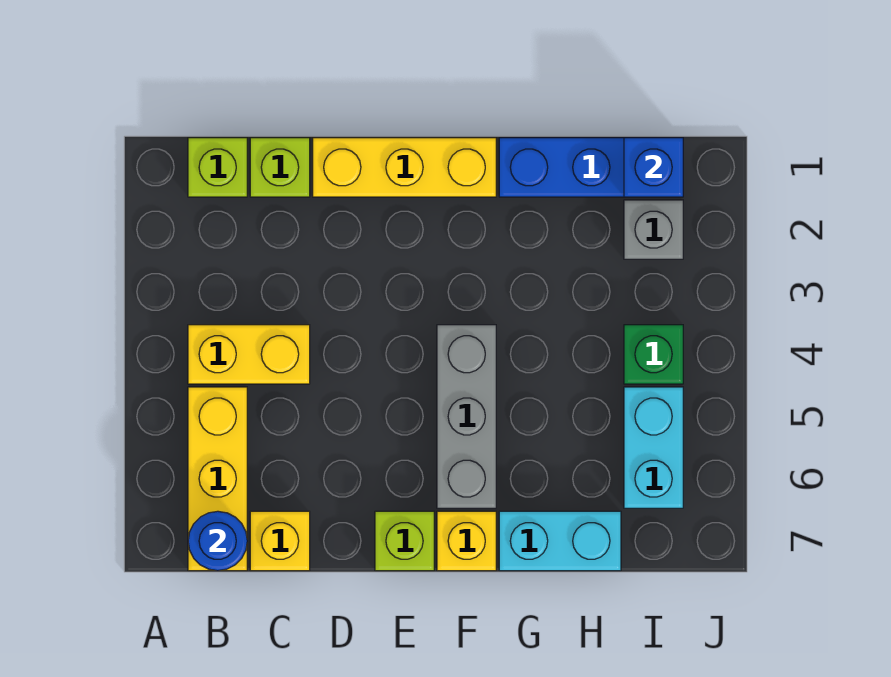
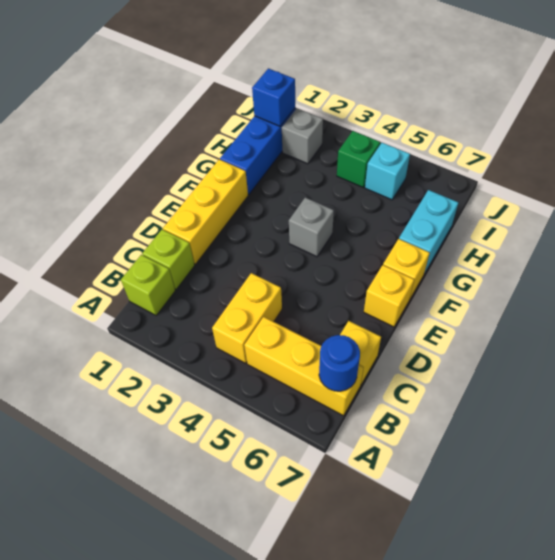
lime 1x1 brick [375,511,434,571] -> yellow 1x1 brick [364,265,414,327]
grey 1x3 brick [437,325,496,508] -> grey 1x1 brick [289,197,334,257]
cyan 1x2 brick [624,387,683,508] -> cyan 1x1 brick [365,143,410,200]

